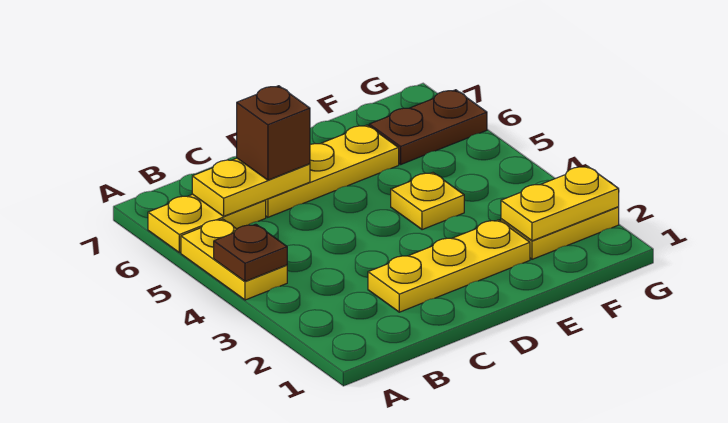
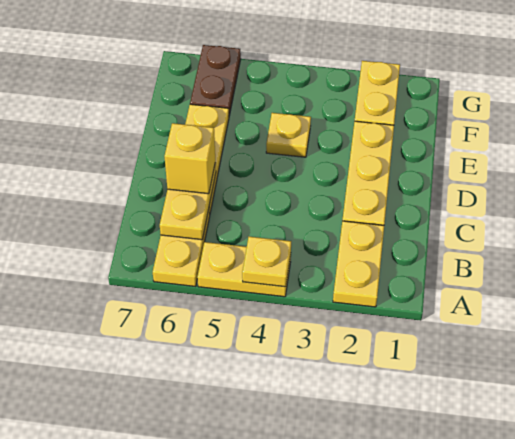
brown 1x1 plate [214,224,287,281] -> yellow 1x1 plate [242,237,291,287]
brown 1x1 brick [237,86,310,180] -> yellow 1x1 brick [164,123,215,194]
yellow 1x2 plate [501,166,619,241] -> yellow 1x2 plate moved to [333,221,384,307]

